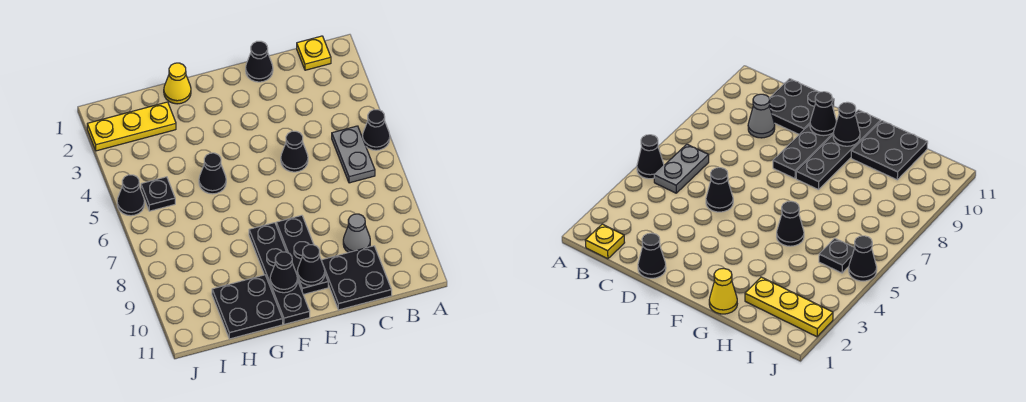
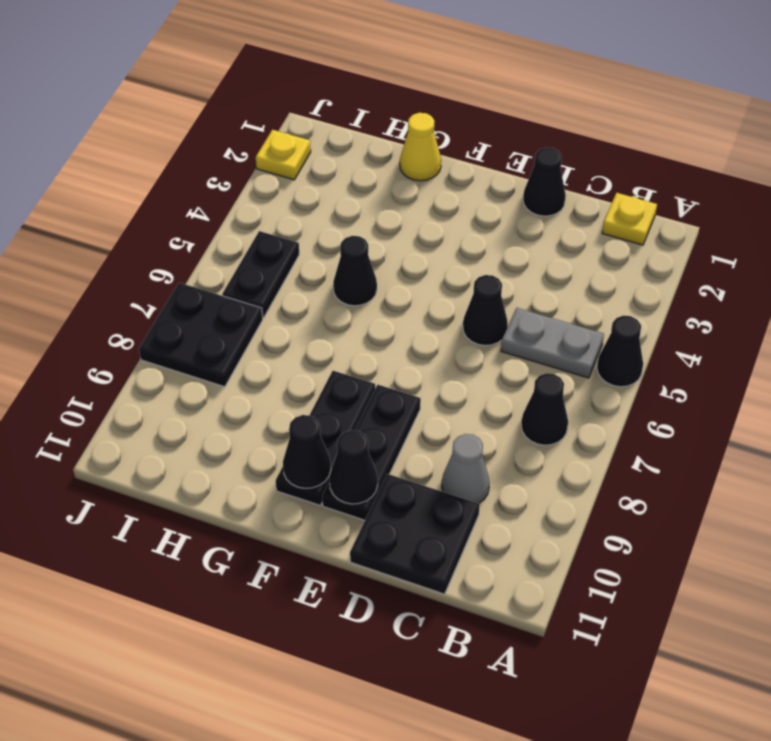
grey 1x2 plate [332,126,375,183] -> grey 1x2 plate turned to [501,308,604,378]
black 1x4 plate [249,223,310,324] -> black 1x3 plate [276,371,375,505]
black 2x2 plate [212,275,283,339] -> black 2x2 plate moved to [139,283,263,387]
yellow 1x3 plate [87,102,176,151] -> yellow 1x1 plate [256,130,311,180]
black 1x1 plate [141,177,175,211] -> black 1x2 plate [222,231,299,318]
black 1x1 cone [117,175,144,216] -> black 1x1 cone moved to [521,373,568,445]

